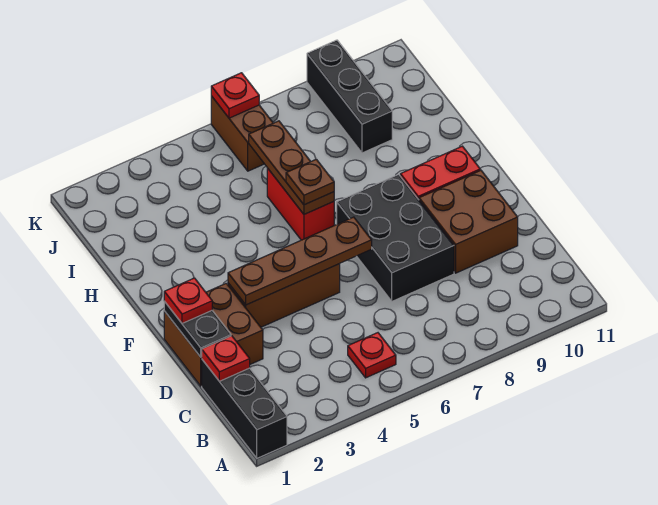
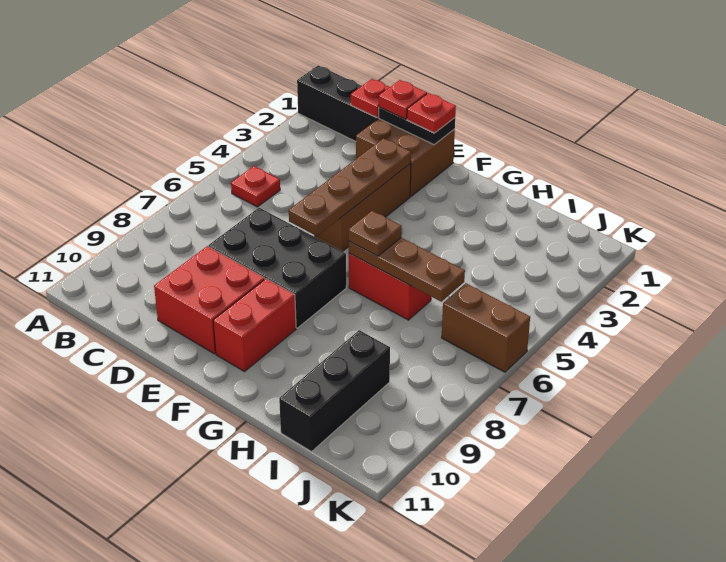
brown 2x2 brick [419,170,518,273] -> red 2x2 brick [154,246,265,354]
black 1x3 brick [307,40,392,153] -> black 1x3 brick turned to [279,330,390,452]
red 1x1 plate [211,73,259,118] -> red 1x1 plate moved to [379,80,427,119]

